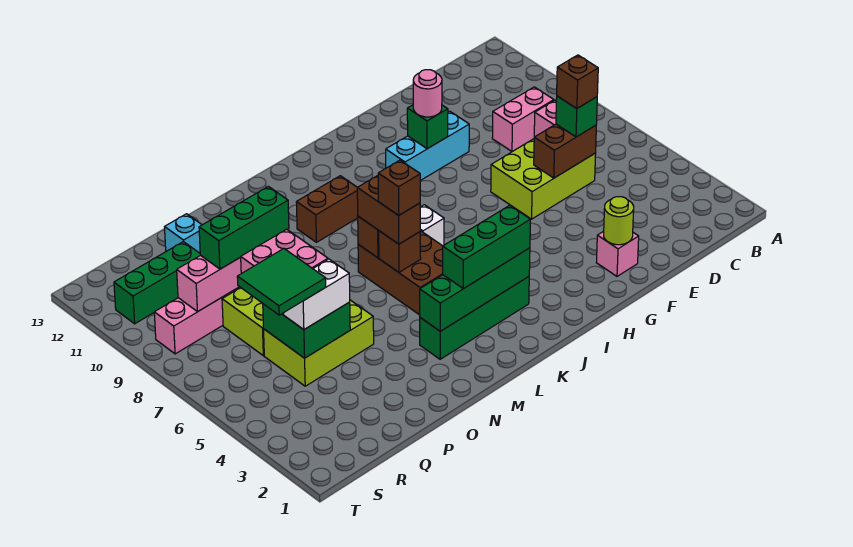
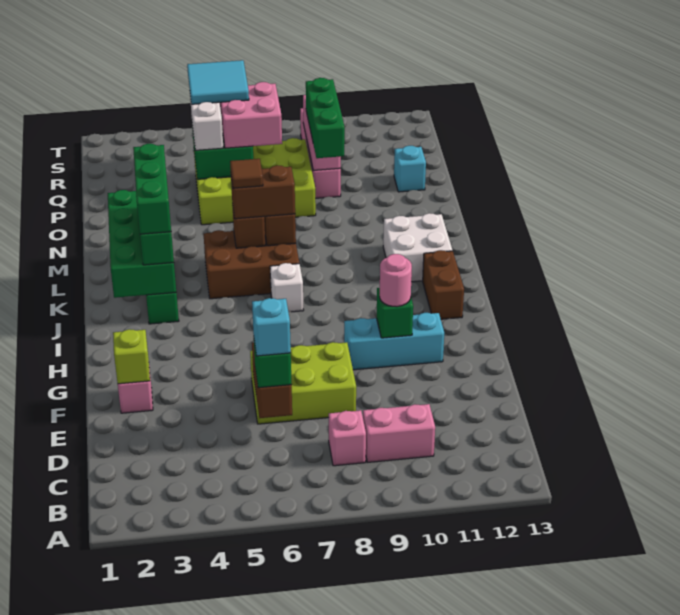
pink 1x2 brick [492,87,554,151] -> pink 1x2 brick turned to [363,404,435,462]
lime 2x3 brick [491,139,596,219] -> lime 2x3 brick turned to [250,342,356,424]
brown 1x1 brick [557,55,598,108] -> cyan 1x1 brick [252,298,291,356]
lime 1x1 round brick [604,197,634,245] -> lime 1x1 brick [113,329,150,384]
cyan 1x3 brick [386,111,469,181] -> cyan 1x3 brick turned to [344,313,444,370]
green 1x4 brick [420,248,530,331] -> green 2x4 brick [108,190,176,298]
brown 1x2 brick [296,176,358,242] -> brown 1x2 brick moved to [423,250,464,319]
none -> white 2x2 brick [383,213,453,282]
brown 1x1 brick [378,160,420,215] -> brown 1x1 tile [230,159,263,188]
green 2x2 tile [237,249,326,315] -> cyan 2x2 tile [187,60,249,104]
green 1x3 brick [114,242,200,324] -> green 1x3 brick moved to [133,144,171,234]

